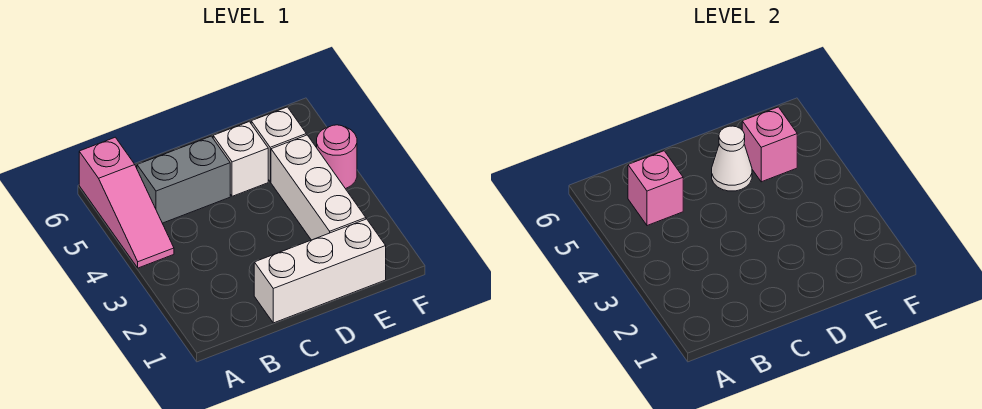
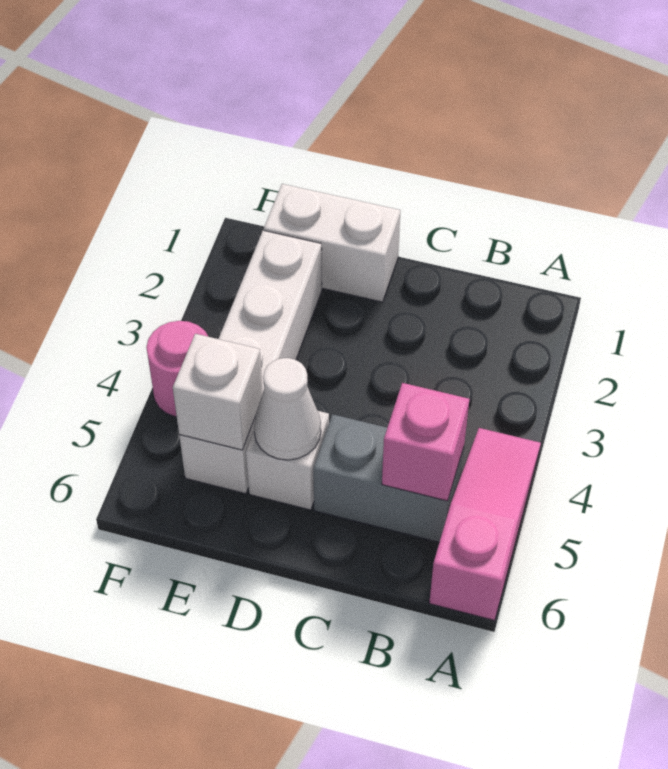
white 1x3 brick [254,219,386,323] -> white 1x2 brick [264,184,401,302]
pink 1x1 brick [742,107,797,182] -> white 1x1 brick [173,334,263,450]

